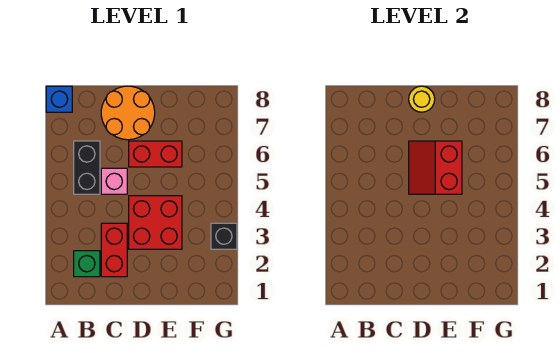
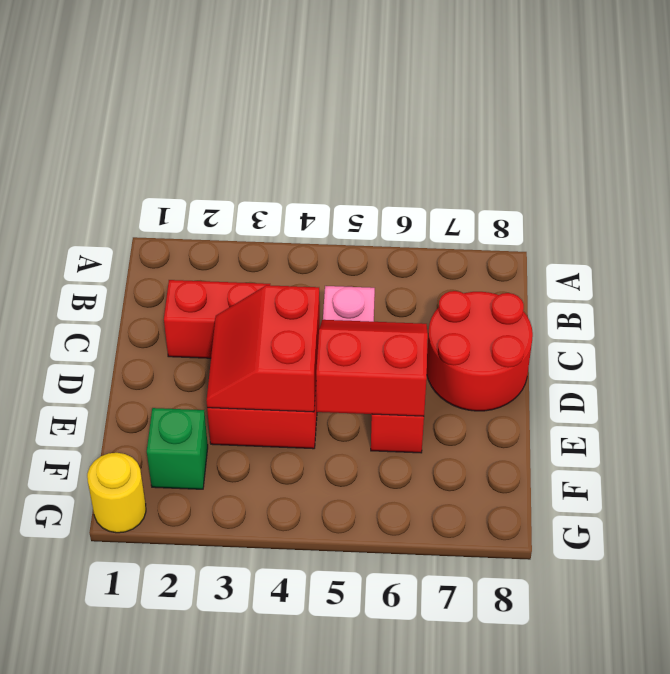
blue 1x1 brick [46,86,72,112] -> none
green 1x1 brick [74,251,100,277] -> green 1x1 brick moved to [147,408,208,489]
black 1x2 brick [74,141,100,194] -> none
orange 2x2 round brick [101,86,155,140] -> red 2x2 round brick [427,291,533,411]
none -> red 2x2 slope [207,285,320,412]
yellow 1x1 round brick [409,86,435,112] -> yellow 1x1 round brick moved to [87,453,146,533]
black 1x1 brick [211,223,237,249] -> none

